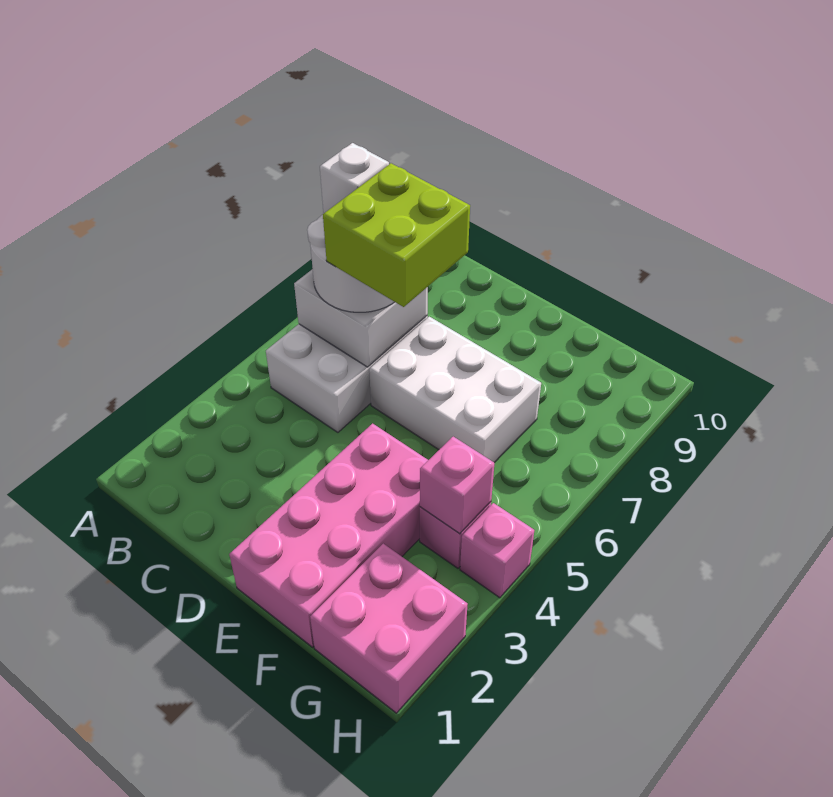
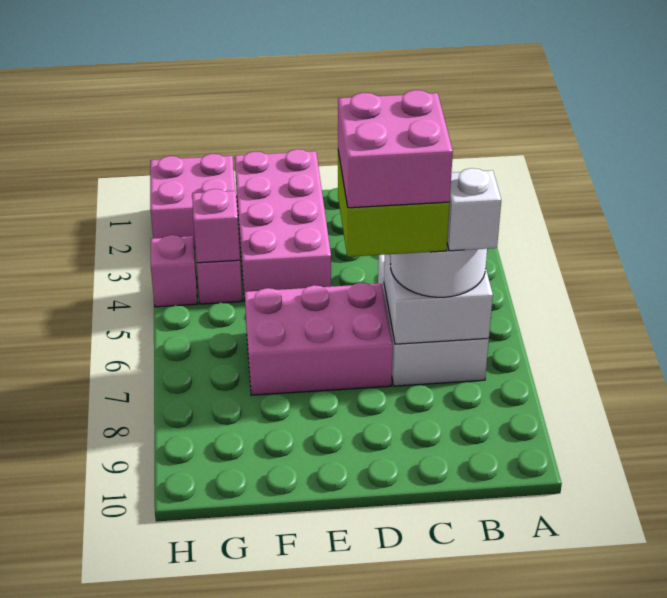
none -> pink 2x2 brick [338,90,453,208]
white 2x3 brick [369,317,541,463] -> pink 2x3 brick [245,283,393,395]

